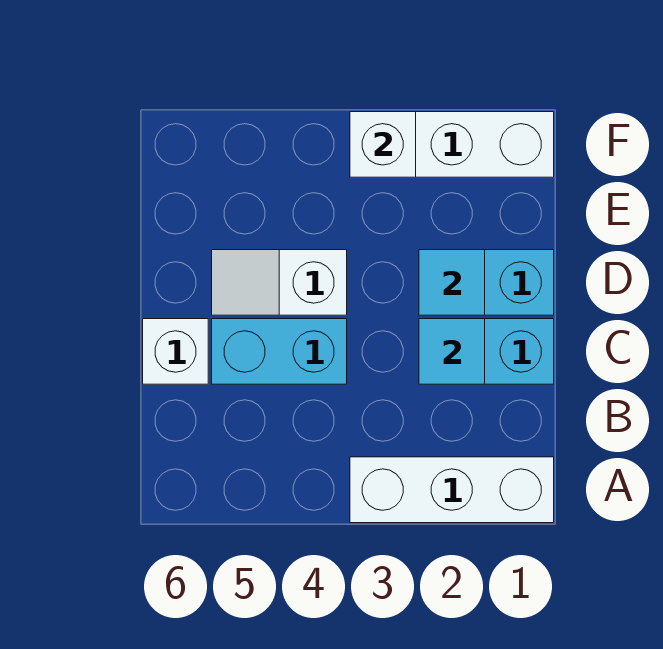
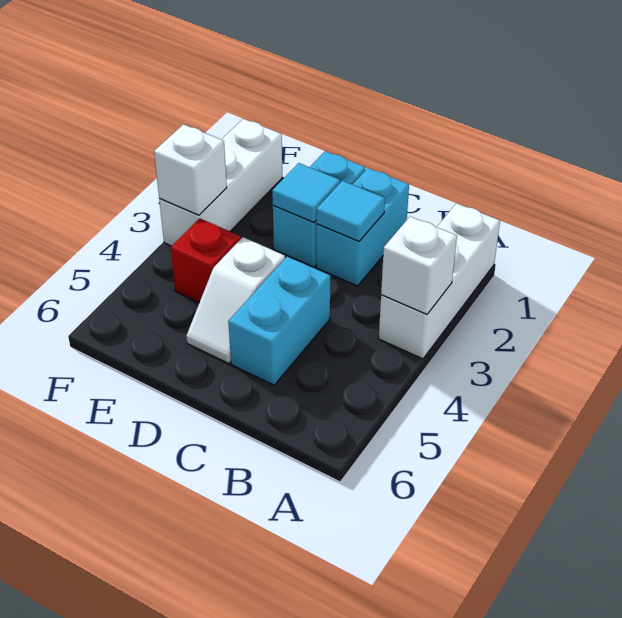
white 1x1 brick [143,319,208,384] -> white 1x1 brick moved to [381,216,457,314]
none -> red 1x1 brick [171,218,241,303]

